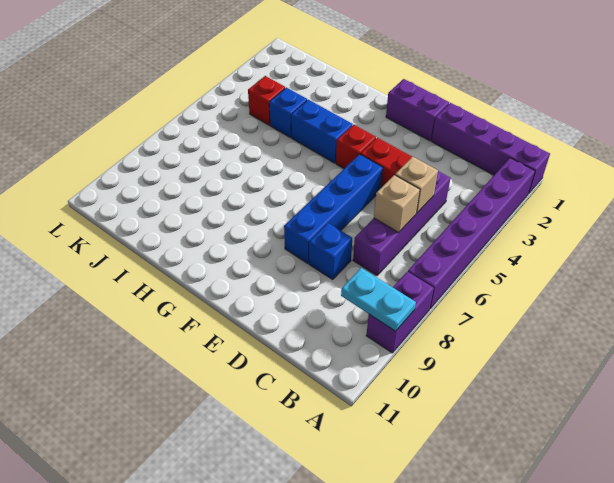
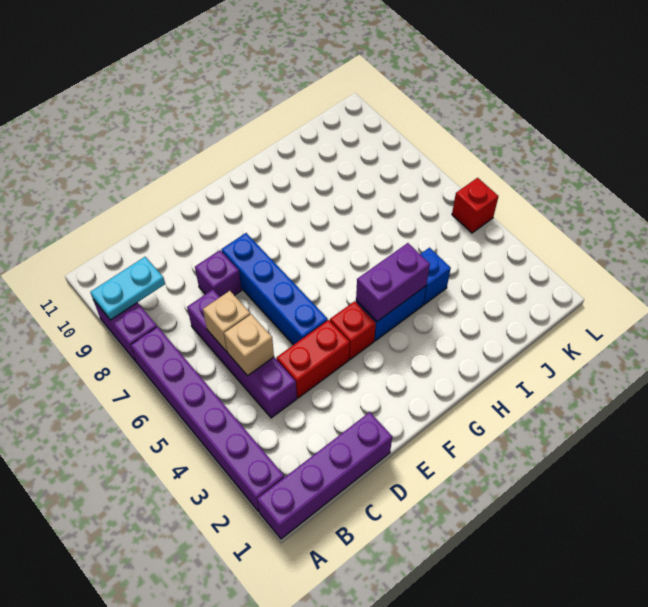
blue 1x1 brick [309,223,352,279] -> purple 1x1 brick [195,250,242,297]
purple 1x2 brick [386,79,449,141] -> purple 1x2 brick moved to [356,243,430,321]
red 1x1 brick [248,76,285,125] -> red 1x1 brick moved to [452,178,498,233]

